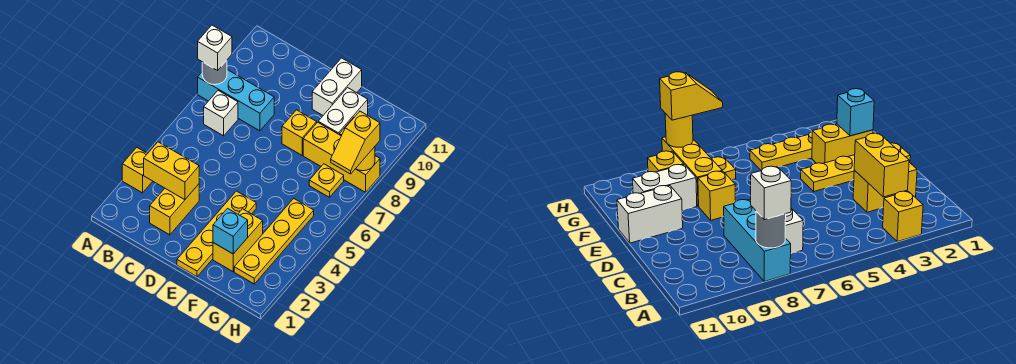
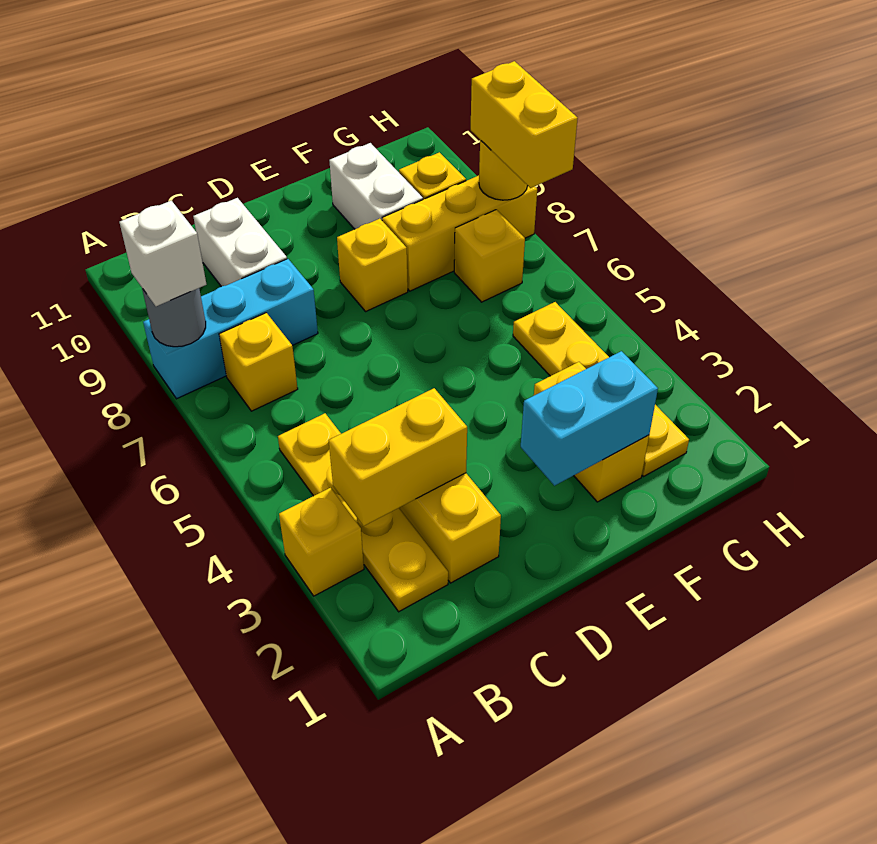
white 1x1 brick [204,91,238,136] -> yellow 1x1 brick [219,313,298,411]
yellow 1x4 plate [177,191,256,277] -> yellow 1x4 plate moved to [278,413,448,612]
white 1x2 brick [312,58,362,115] -> white 1x2 brick moved to [193,198,287,287]
cyan 1x1 brick [213,208,248,254] -> cyan 1x2 brick [521,351,658,486]
yellow 1x1 plate [309,164,344,197] -> yellow 1x1 brick [454,210,525,302]
yellow 1x2 slope [331,111,380,174] -> yellow 1x2 brick [471,61,578,188]

